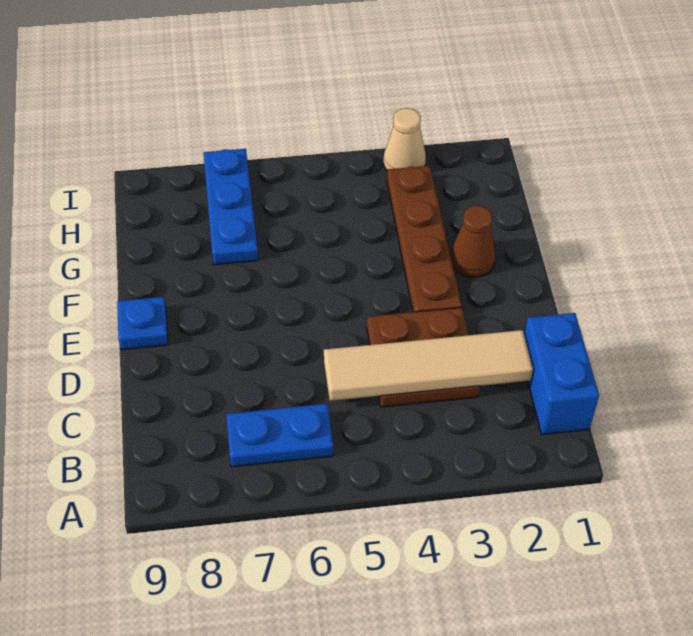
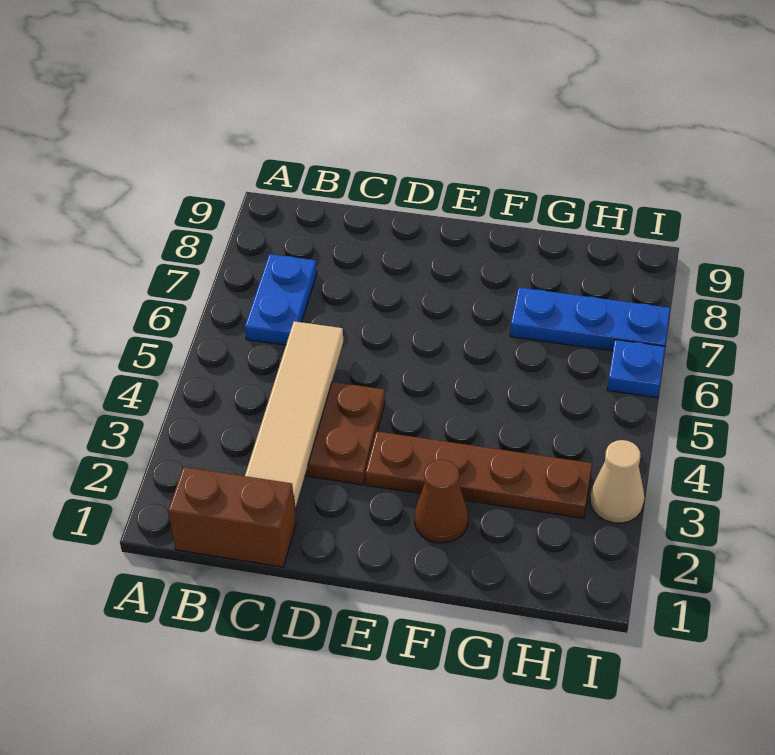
blue 1x2 brick [524,313,599,434] -> brown 1x2 brick [168,467,296,567]
blue 1x1 plate [117,297,168,350] -> blue 1x1 plate moved to [607,340,665,398]

